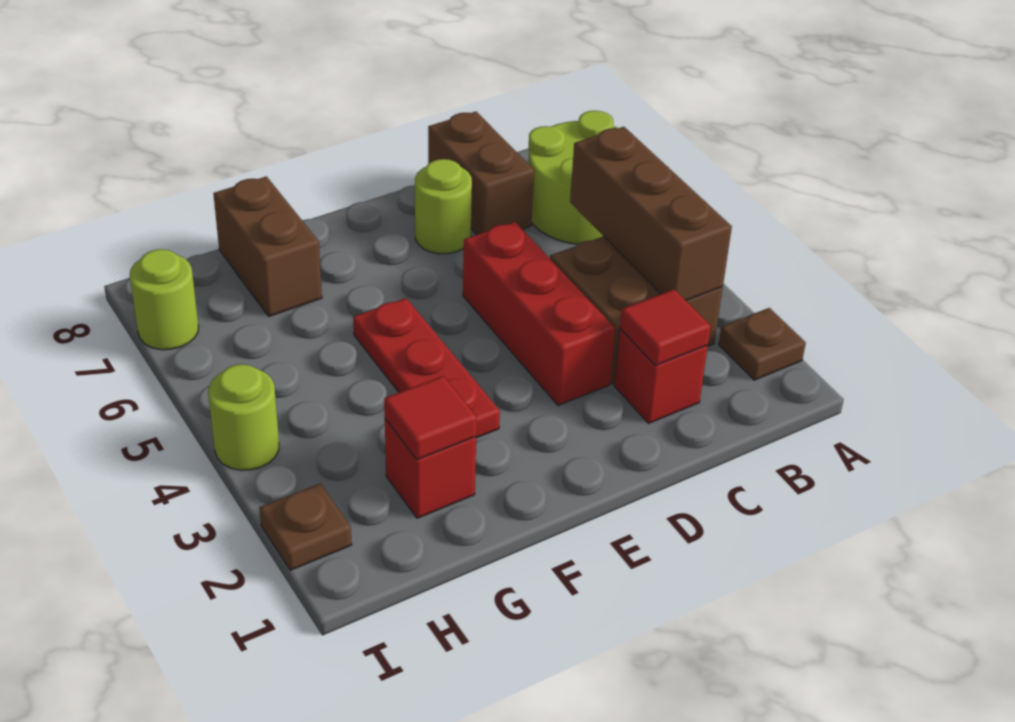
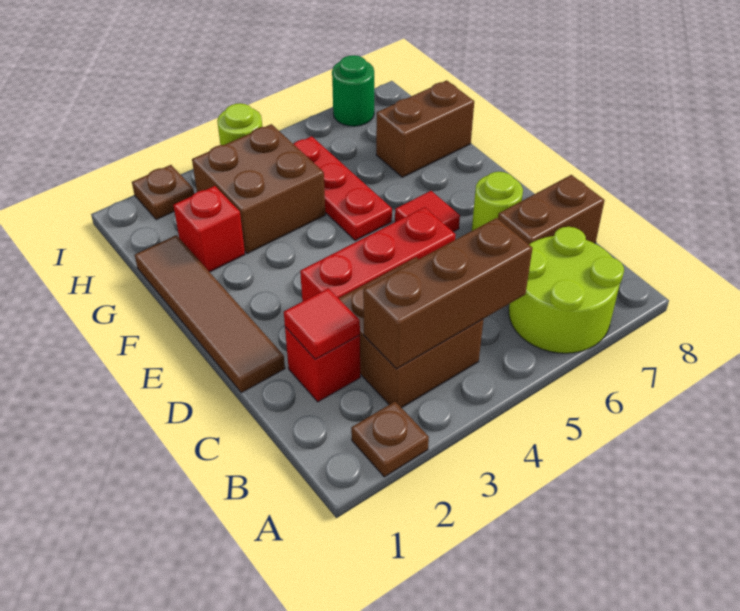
none -> brown 1x4 tile [135,235,285,393]
red 1x3 plate [353,298,500,438] -> red 1x3 plate turned to [294,136,392,241]
red 1x1 tile [384,376,477,460] -> red 1x1 tile moved to [395,191,460,232]
none -> brown 2x2 brick [192,124,325,254]
lime 1x1 round brick [130,249,199,350] -> green 1x1 round brick [332,55,374,126]

